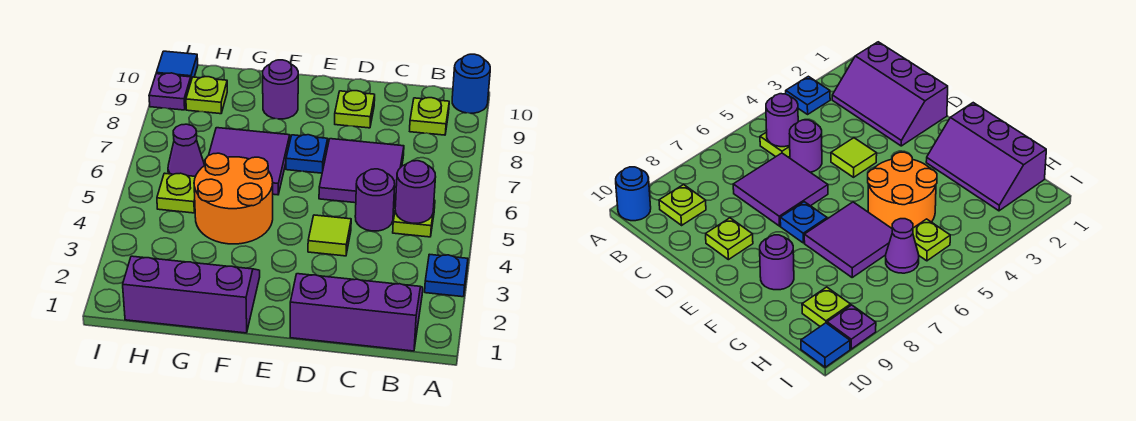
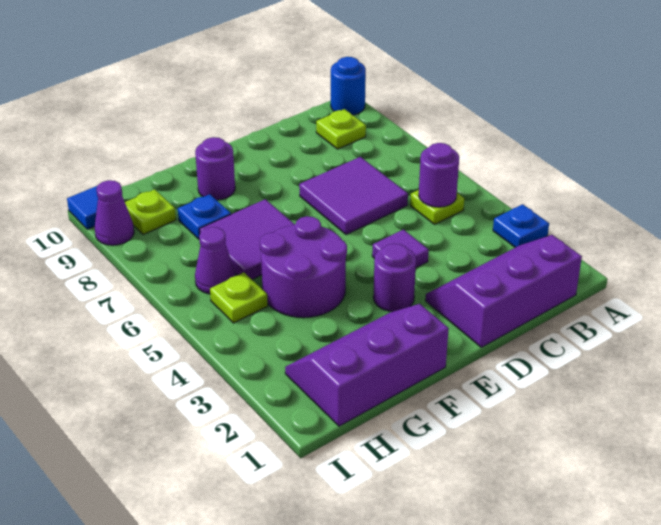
purple 1x1 round brick [355,169,395,231] -> purple 1x1 round brick moved to [373,244,416,312]
lime 1x1 tile [308,215,351,256] -> purple 1x1 tile [372,230,429,268]
lime 1x1 plate [335,91,375,128] -> none
blue 1x1 plate [286,135,328,173] -> blue 1x1 plate moved to [178,194,231,239]
orange 2x2 round brick [194,153,273,244] -> purple 2x2 round brick [260,216,347,318]
purple 1x1 plate [149,73,191,110] -> purple 1x1 cone [95,180,134,245]

